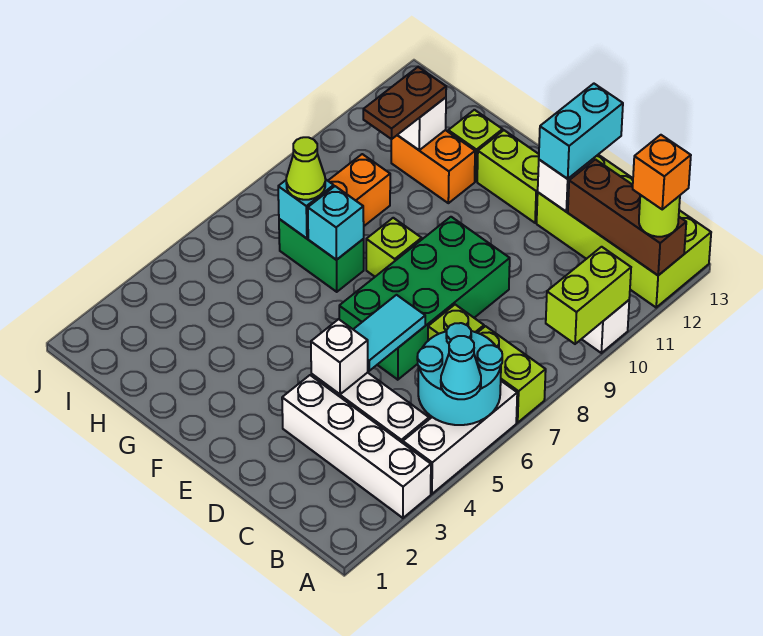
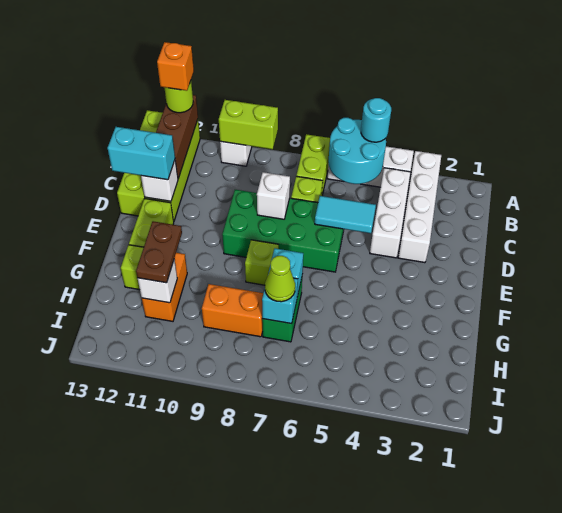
cyan 1x1 cone [441,336,481,399] -> cyan 1x1 round brick [361,98,391,142]
white 1x1 brick [311,319,368,394] -> white 1x1 brick moved to [257,172,290,219]
brown 1x2 plate [363,67,446,139] -> brown 1x2 plate turned to [136,221,182,283]

